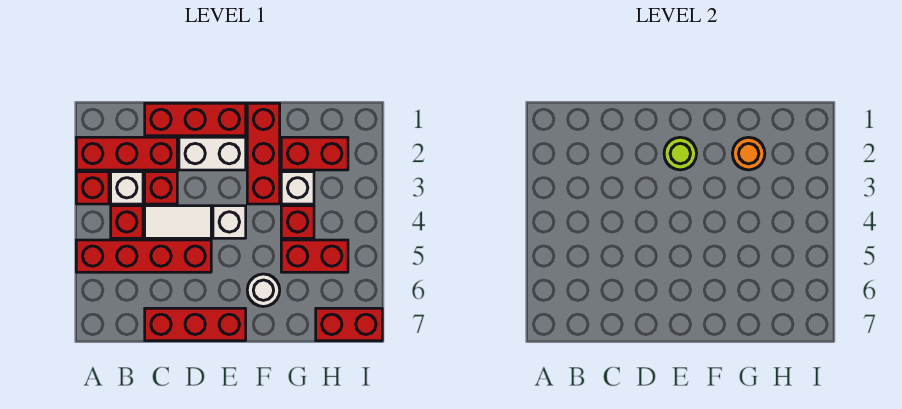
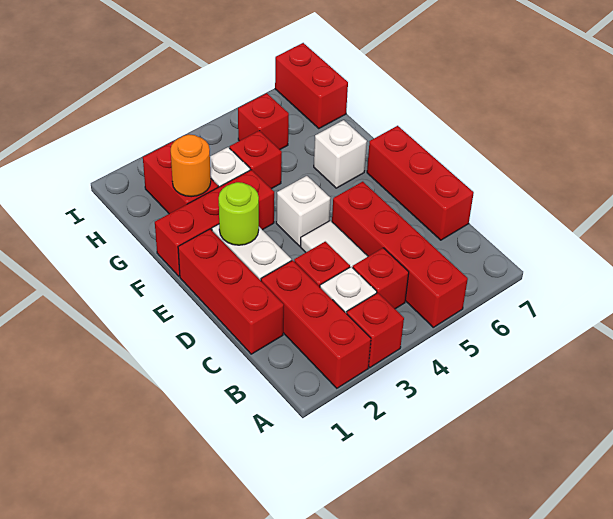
white 1x1 round brick [247,274,280,307] -> white 1x1 brick [314,120,367,188]
red 1x2 brick [281,240,348,272] -> red 1x1 brick [238,93,289,150]

